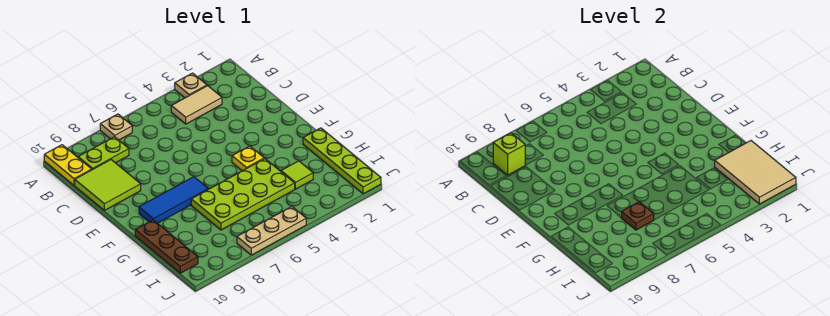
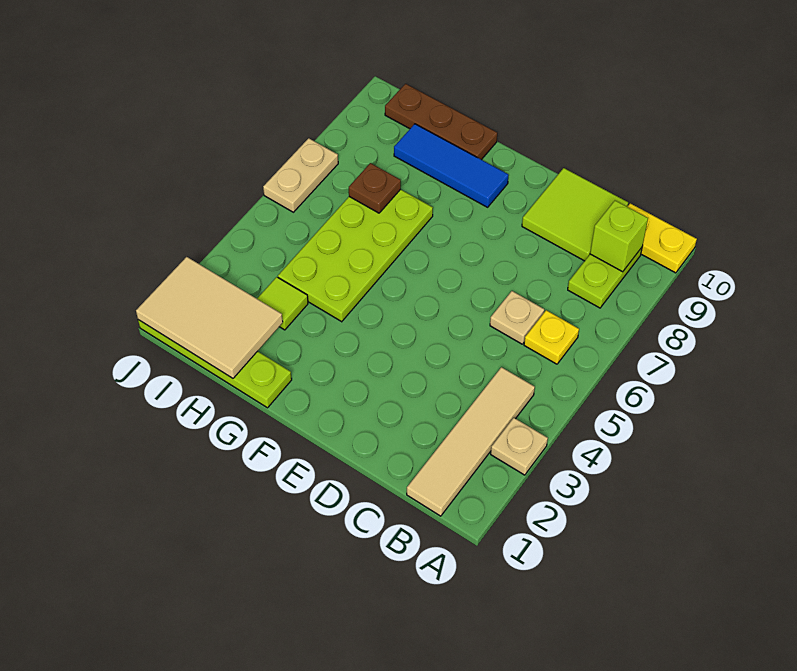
tan 1x1 plate [100,114,132,140] -> tan 1x1 plate moved to [490,291,544,344]
tan 1x2 tile [171,86,222,124] -> tan 1x4 tile [407,367,535,516]
yellow 1x1 plate [232,146,264,171] -> yellow 1x1 plate moved to [524,310,579,364]
blue 1x3 tile [139,177,208,223] -> blue 1x3 tile turned to [394,124,509,207]
tan 1x3 plate [237,207,306,255] -> tan 1x2 plate [263,138,338,212]

